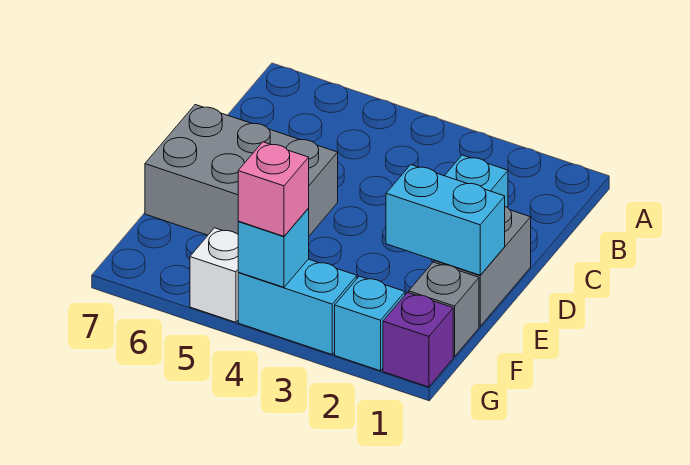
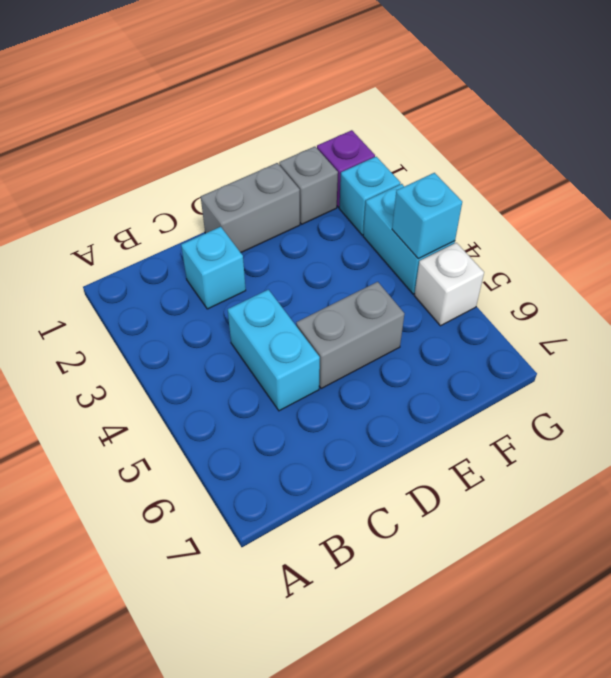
grey 2x3 brick [145,105,338,236] -> grey 1x2 brick [296,282,404,389]
cyan 1x2 brick [386,165,505,275] -> cyan 1x2 brick moved to [228,290,320,411]
pink 1x1 brick [238,142,309,236] -> none

